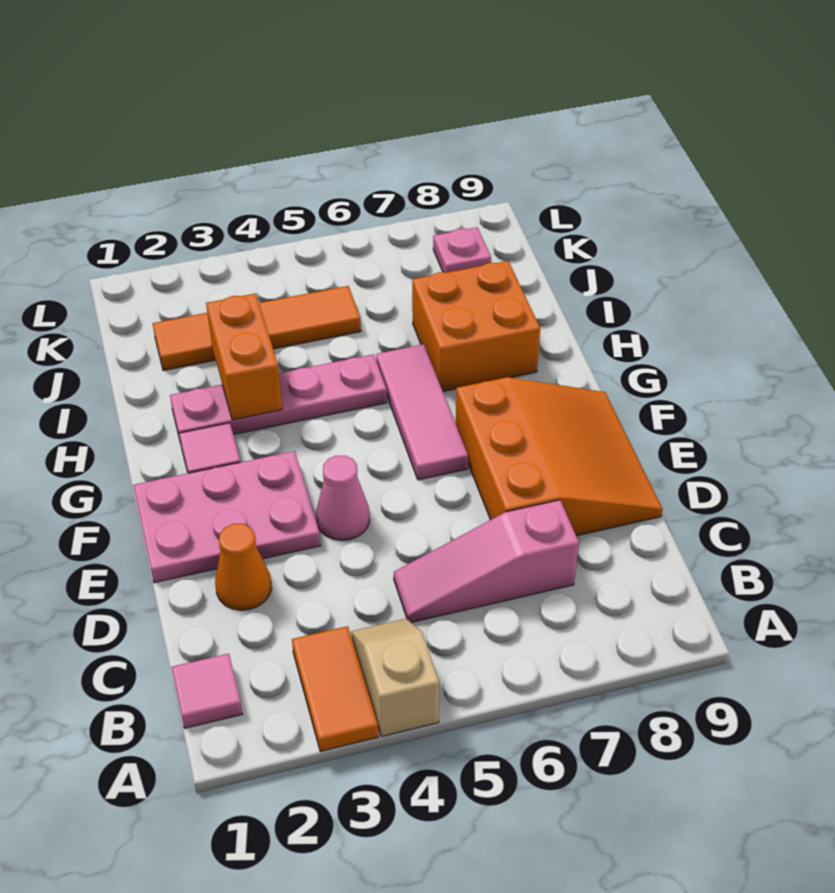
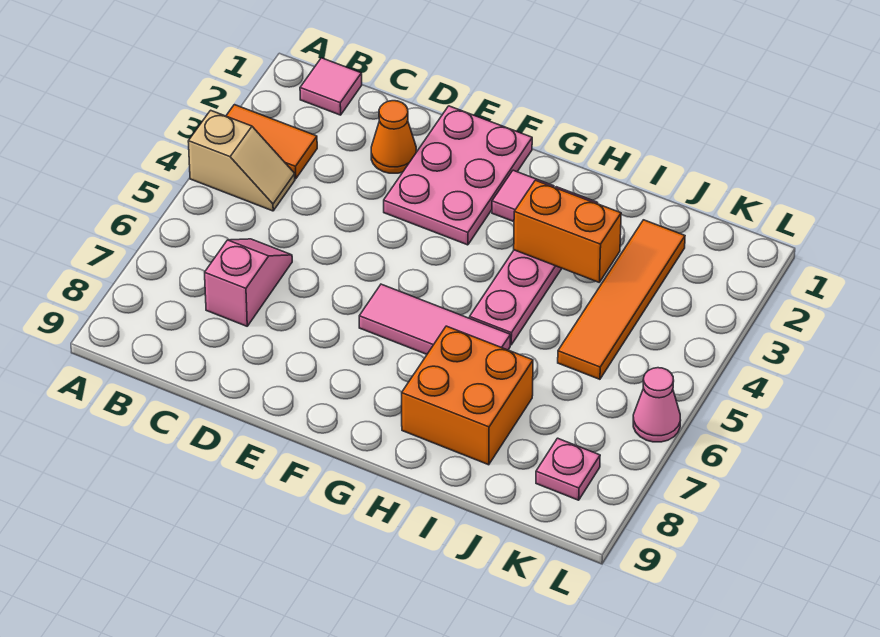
pink 1x3 slope [394,500,579,622] -> pink 1x2 slope [205,239,292,326]
orange 3x3 slope [456,377,663,536] -> none
pink 1x1 cone [316,455,370,540] -> pink 1x1 cone moved to [633,368,681,442]

